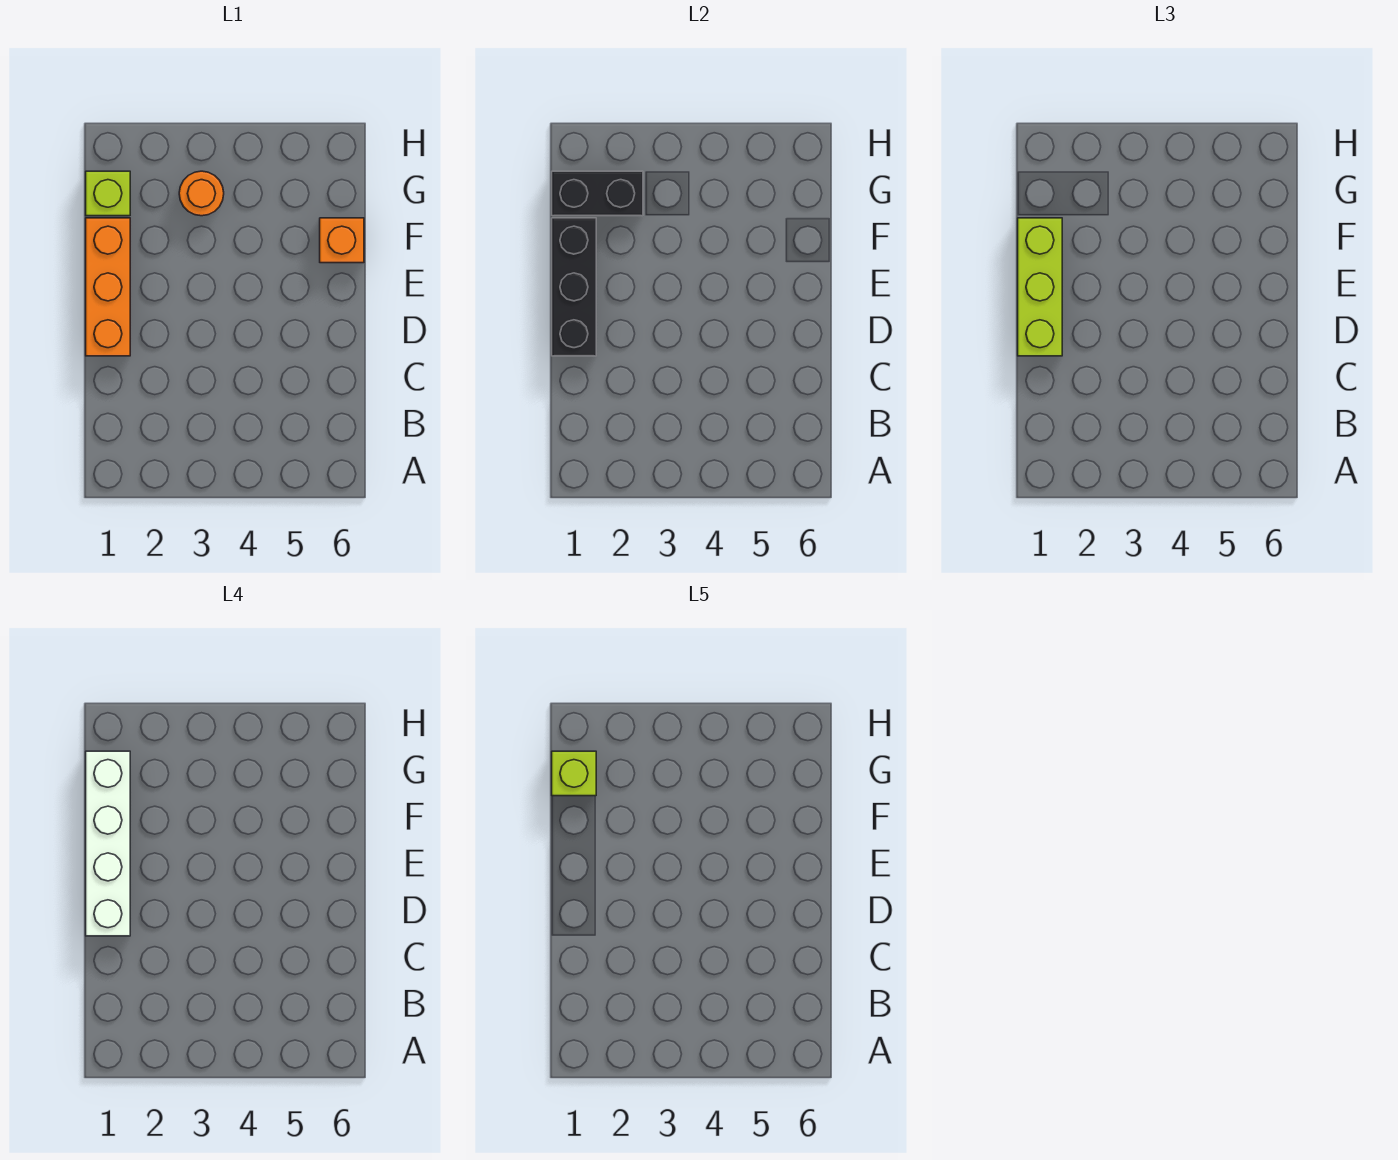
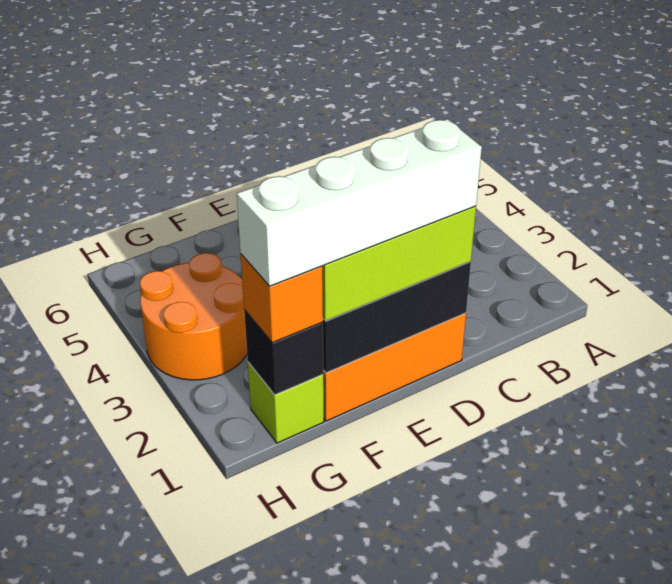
orange 1x1 brick [320,218,364,263] -> orange 1x1 brick moved to [241,254,323,343]
black 1x2 brick [552,171,643,216] -> black 1x1 brick [244,310,323,395]
lime 1x1 brick [552,751,596,796] -> none
orange 1x1 round brick [179,171,224,216] -> orange 2x2 round brick [140,253,247,380]

